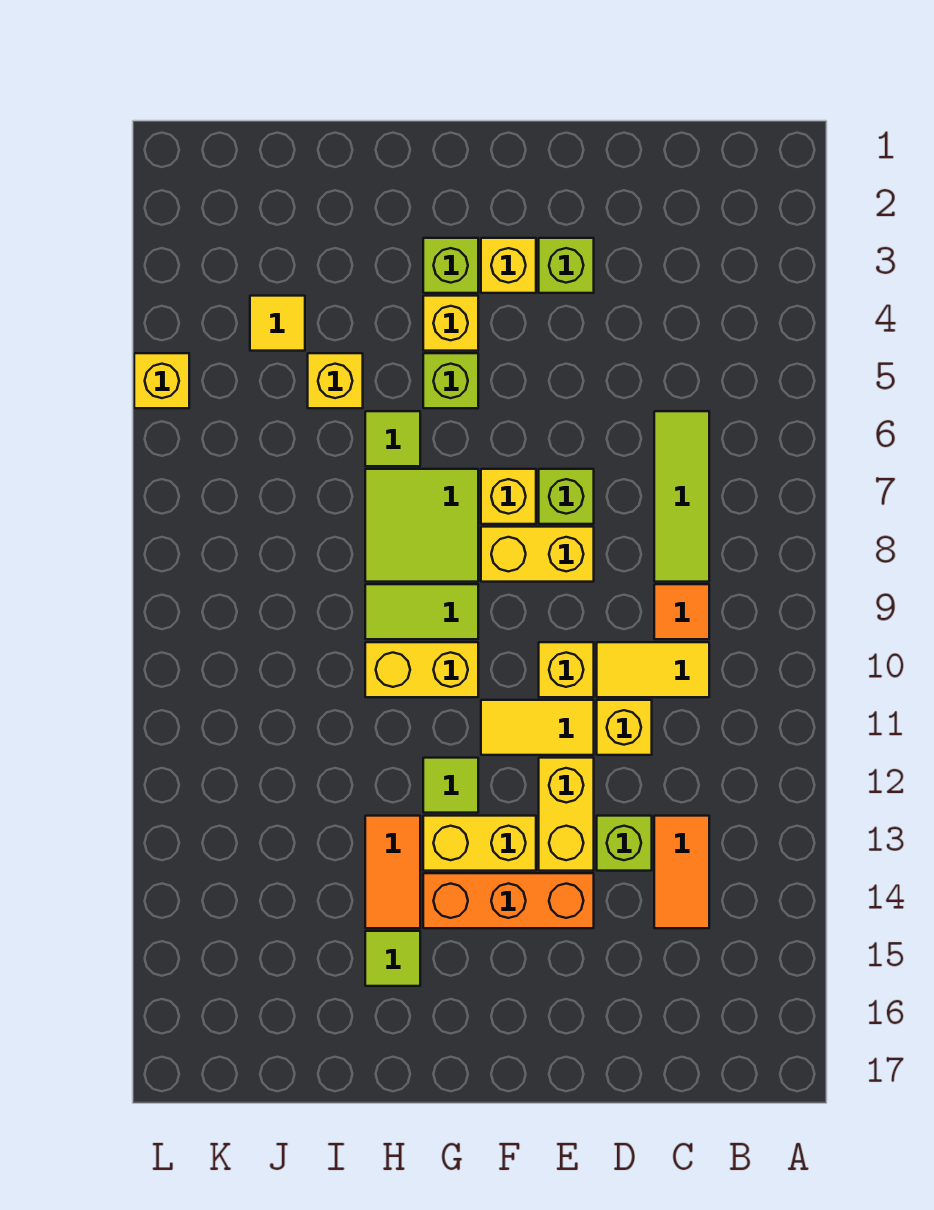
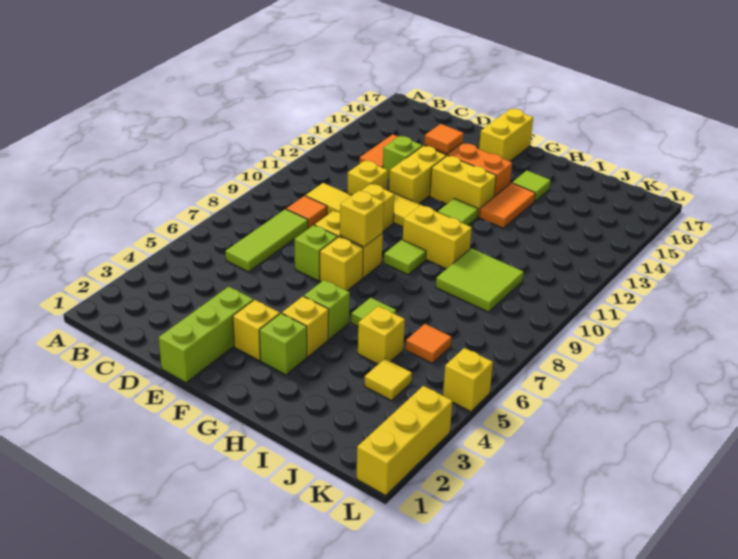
lime 1x1 brick [539,238,594,293] -> lime 1x3 brick [159,287,253,383]
none -> orange 1x1 tile [424,124,464,154]
none -> yellow 1x1 brick [340,191,384,247]
none -> yellow 1x2 brick [479,109,533,161]
lime 2x2 tile [365,469,478,582] -> lime 2x2 tile moved to [436,248,524,312]
lime 1x2 tile [365,584,478,639] -> lime 1x1 tile [384,240,426,274]
none -> orange 1x1 tile [406,324,452,363]
none -> yellow 1x3 brick [356,386,452,495]

